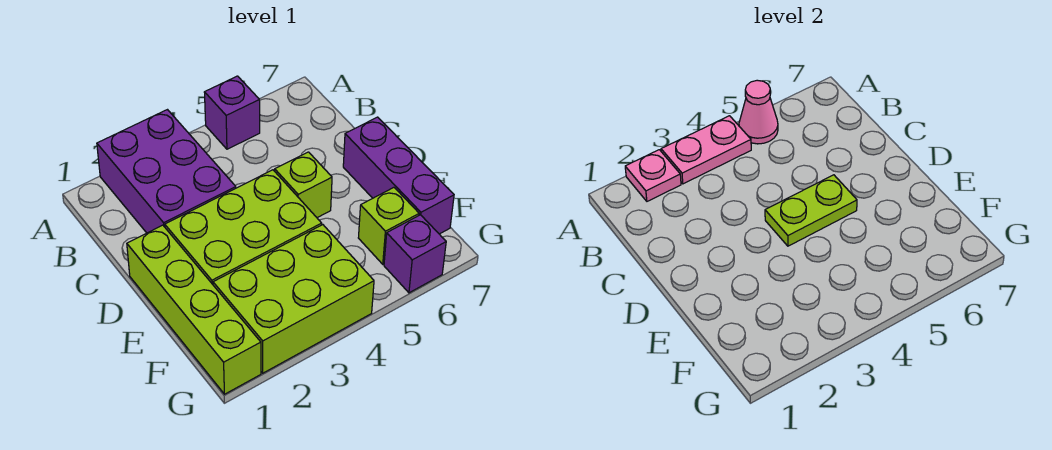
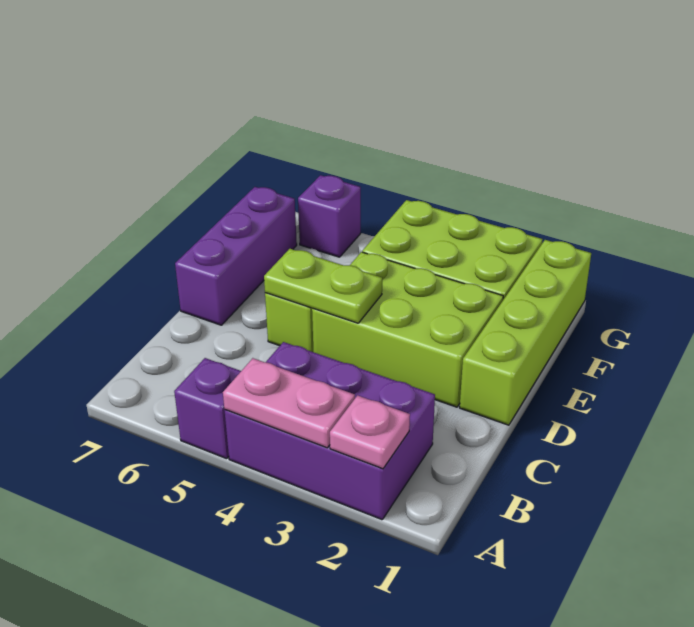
purple 2x3 brick [97,110,236,233] -> purple 2x3 brick turned to [224,342,435,520]
pink 1x1 cone [739,80,778,144] -> none
lime 1x1 brick [358,188,419,264] -> none

